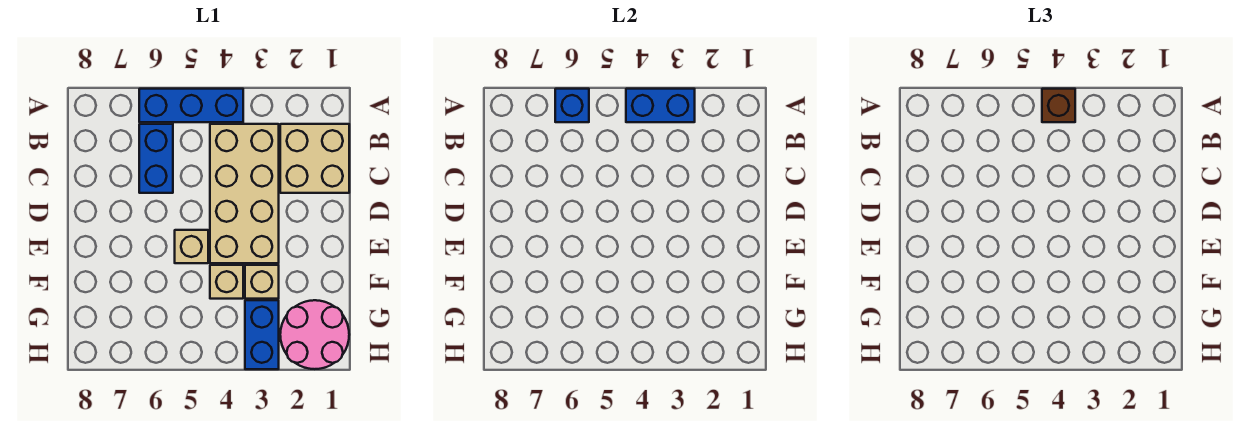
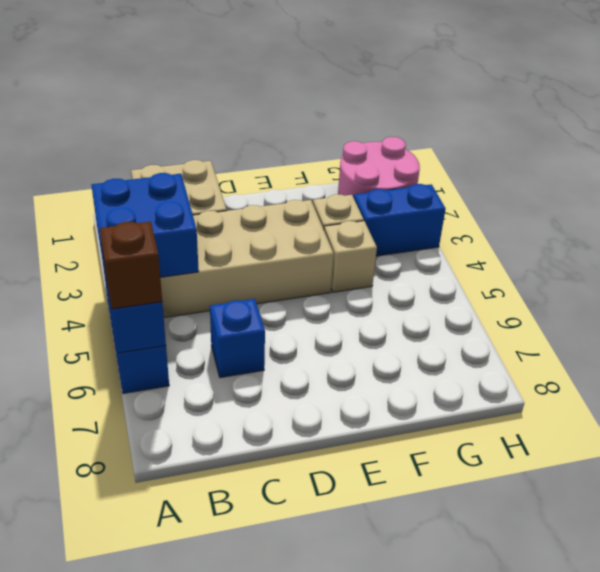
blue 1x2 brick [626,89,695,122] -> blue 2x2 brick [91,173,199,285]
brown 1x1 brick [1042,89,1075,122] -> brown 1x1 brick moved to [100,222,162,309]
blue 1x2 brick [139,124,173,193] -> blue 1x1 brick [210,299,265,378]
tan 1x1 brick [175,230,208,263] -> none

